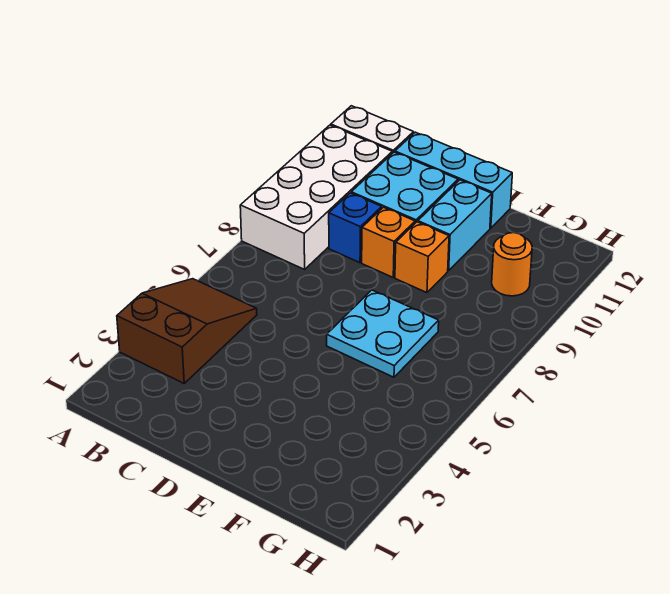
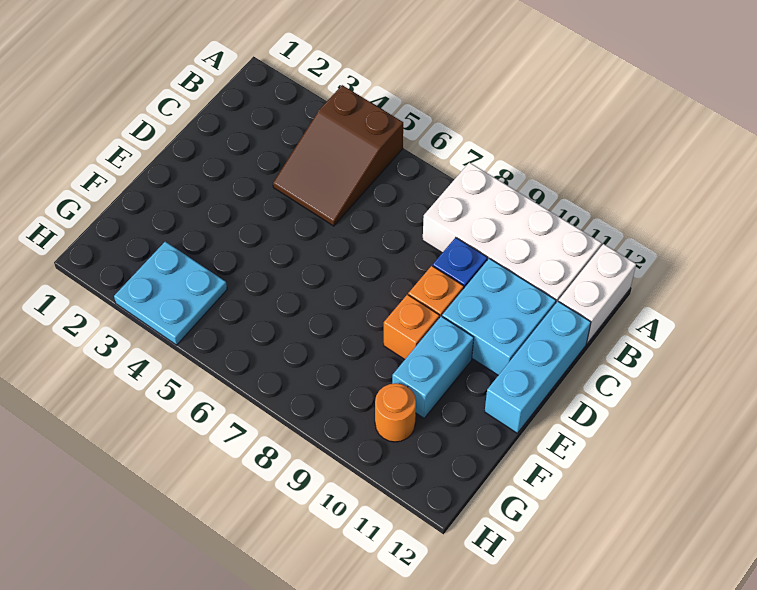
brown 2x3 slope [117,279,257,383] -> brown 2x3 slope turned to [273,85,403,226]
cyan 2x2 plate [327,290,439,377] -> cyan 2x2 plate moved to [114,242,227,345]
cyan 1x2 brick [418,180,492,271] -> cyan 1x2 brick turned to [392,316,474,418]

